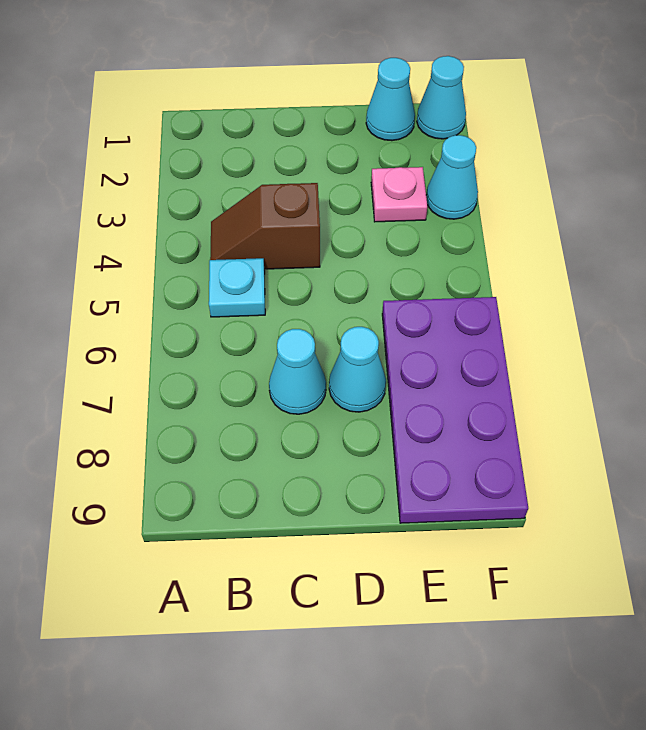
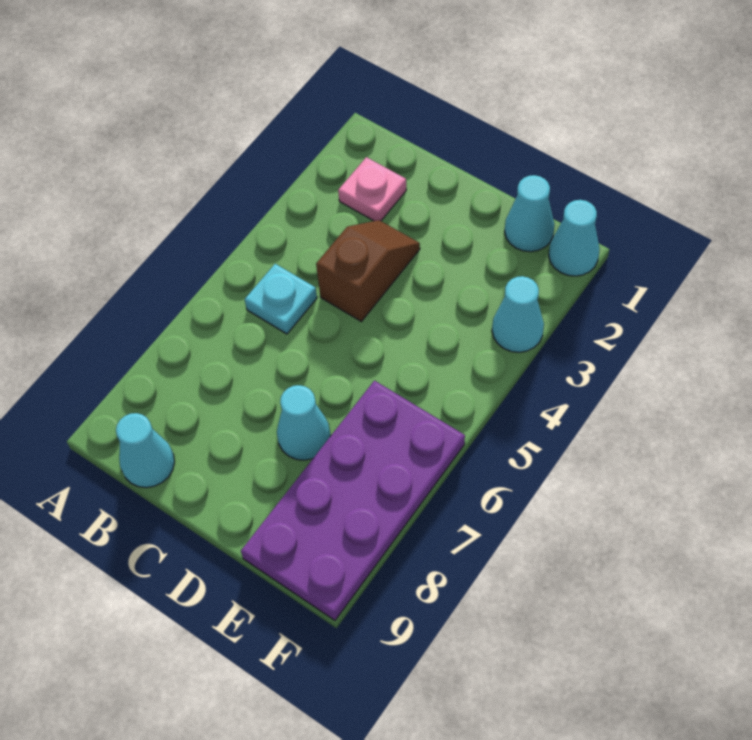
brown 1x2 slope [210,183,320,269] -> brown 1x2 slope turned to [316,220,420,321]
cyan 1x1 cone [269,329,326,414] -> cyan 1x1 cone moved to [116,413,175,488]
pink 1x1 plate [371,167,427,222] -> pink 1x1 plate moved to [338,157,406,221]

